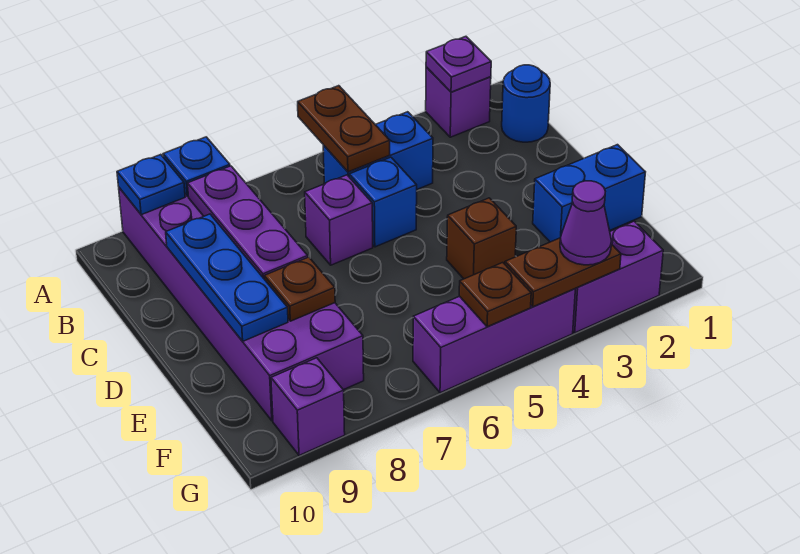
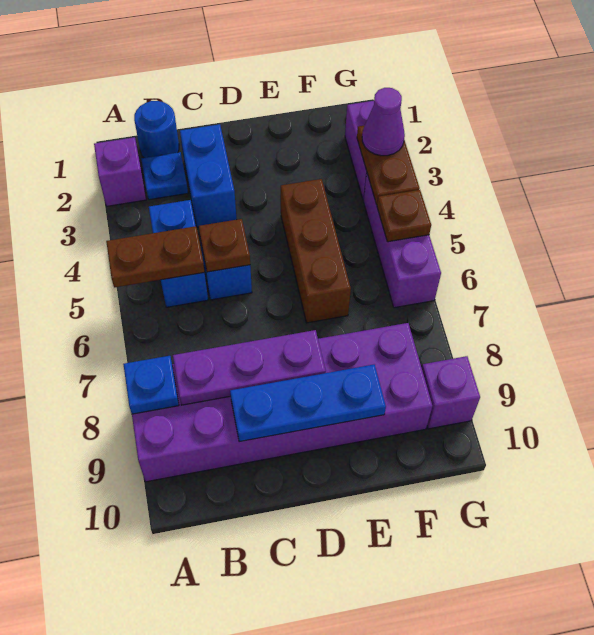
purple 1x1 plate [426,37,491,92] -> none
blue 1x1 plate [117,155,185,215] -> blue 1x1 plate moved to [141,152,188,200]
purple 1x1 brick [305,175,373,265] -> none
blue 1x2 brick [533,145,645,242] -> blue 1x2 brick moved to [180,124,237,227]
brown 1x1 brick [447,198,516,279] -> brown 1x3 brick [281,179,351,323]
brown 1x1 plate [264,257,335,321] -> brown 1x1 plate moved to [199,219,250,272]

